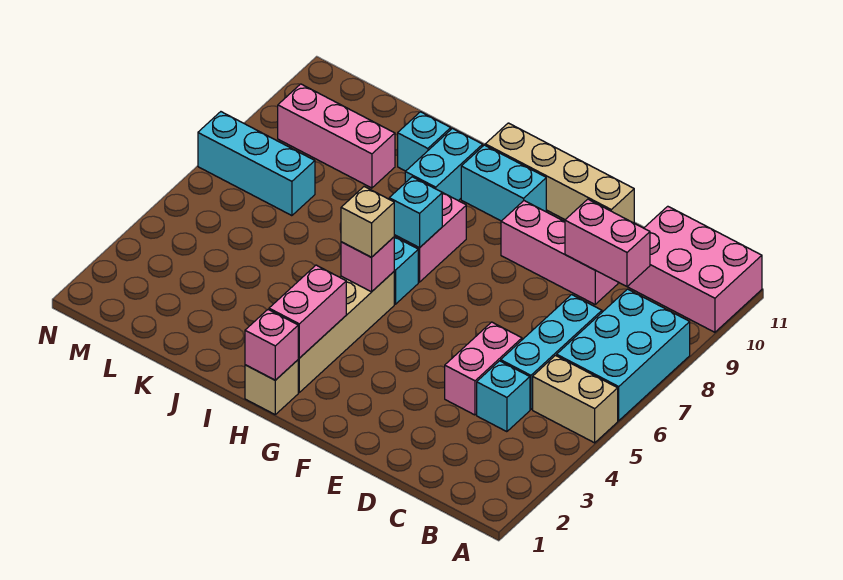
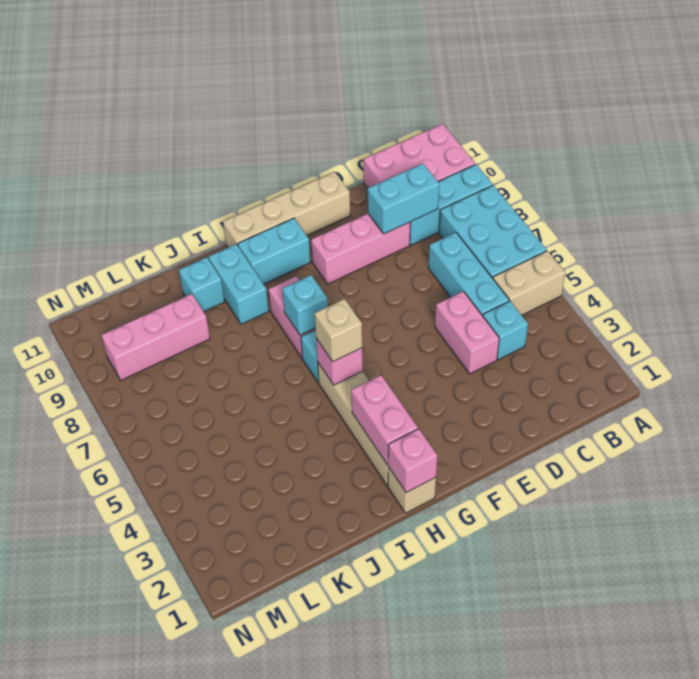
pink 1x2 brick [565,199,650,286] -> cyan 1x2 brick [368,164,439,234]
cyan 1x3 brick [198,112,315,216] -> cyan 1x3 brick moved to [410,164,493,245]

